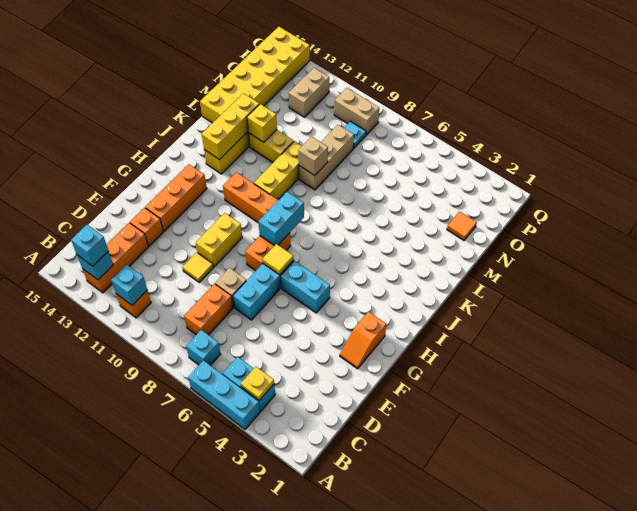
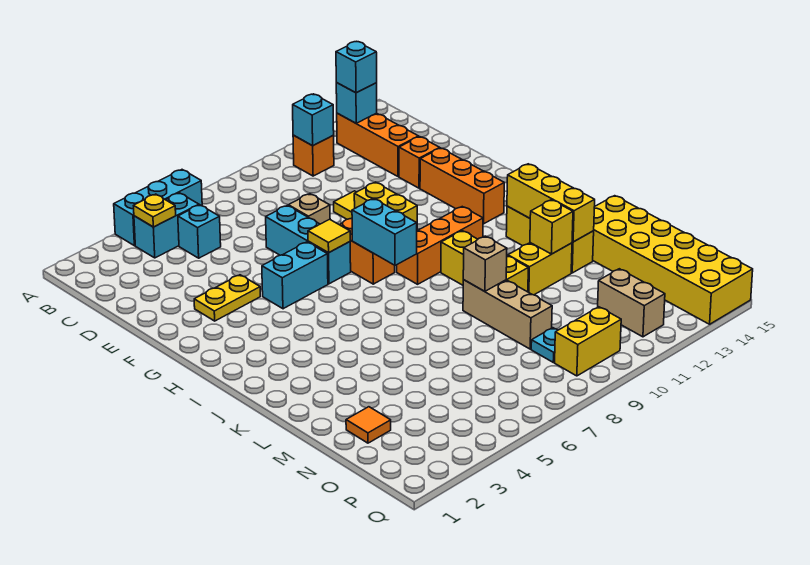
cyan 1x1 brick [186,330,221,366] -> cyan 1x1 brick moved to [178,205,221,258]
orange 1x2 brick [184,284,233,335] -> none
orange 1x2 slope [340,311,386,369] -> none
none -> yellow 1x2 plate [194,275,260,321]
tan 1x2 brick [334,88,379,135] -> yellow 1x2 brick [555,307,621,376]

